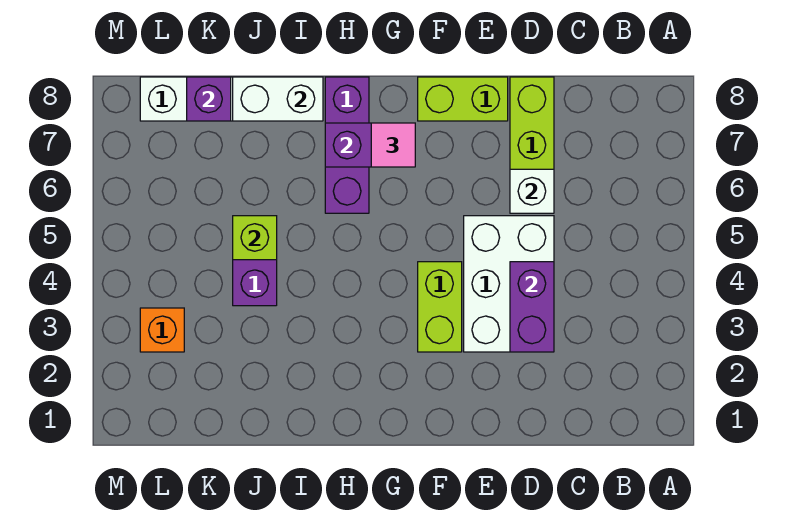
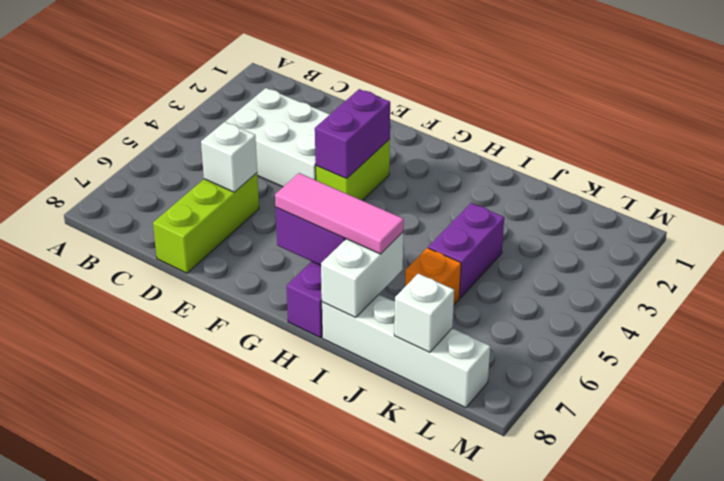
white 2x3 brick [464,216,554,352] -> white 2x3 brick turned to [225,88,330,187]
purple 1x2 brick [510,262,554,352] -> purple 1x2 brick moved to [315,89,390,178]
lime 1x2 brick [418,77,508,121] -> none
pink 1x1 tile [371,123,415,167] -> pink 1x3 tile [275,173,404,254]
white 1x2 brick [233,77,323,121] -> white 1x2 brick turned to [321,232,403,317]
lime 1x1 brick [233,216,277,260] -> none
purple 1x1 brick [187,77,231,121] -> white 1x1 brick [394,273,454,353]
orange 1x1 brick [140,308,184,352] -> orange 1x1 brick moved to [405,248,461,305]

